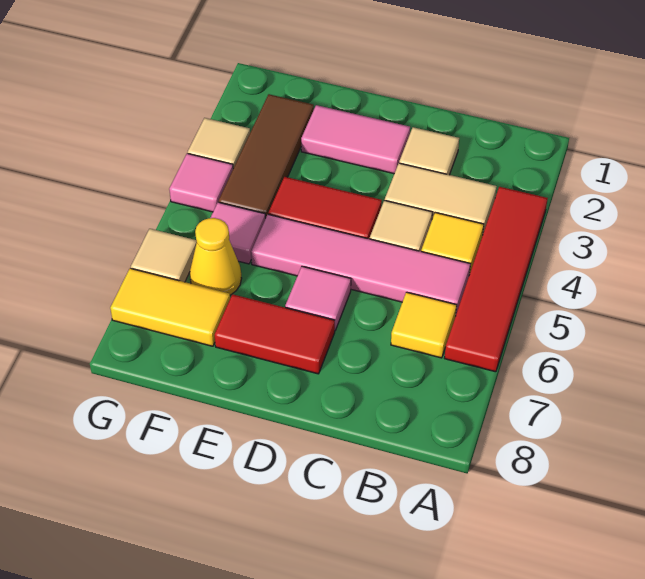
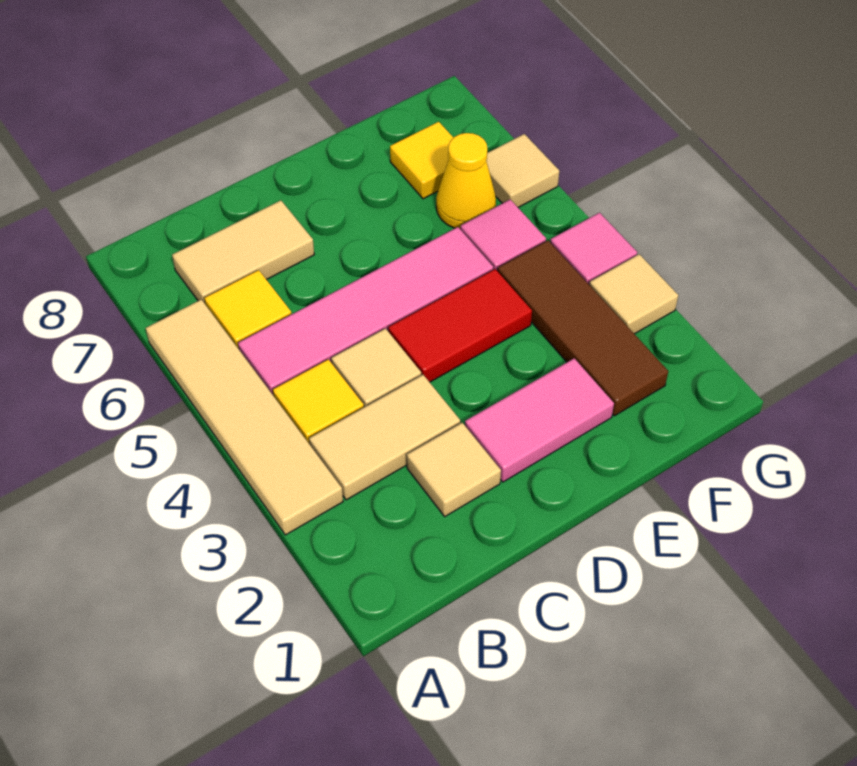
red 1x4 tile [445,187,548,372] -> tan 1x4 tile [146,299,343,535]
none -> tan 1x2 tile [172,200,314,303]
pink 1x1 tile [285,266,351,330] -> none
red 1x2 tile [215,294,335,374] -> none
yellow 1x2 tile [110,268,230,346] -> yellow 1x1 tile [390,122,453,199]

